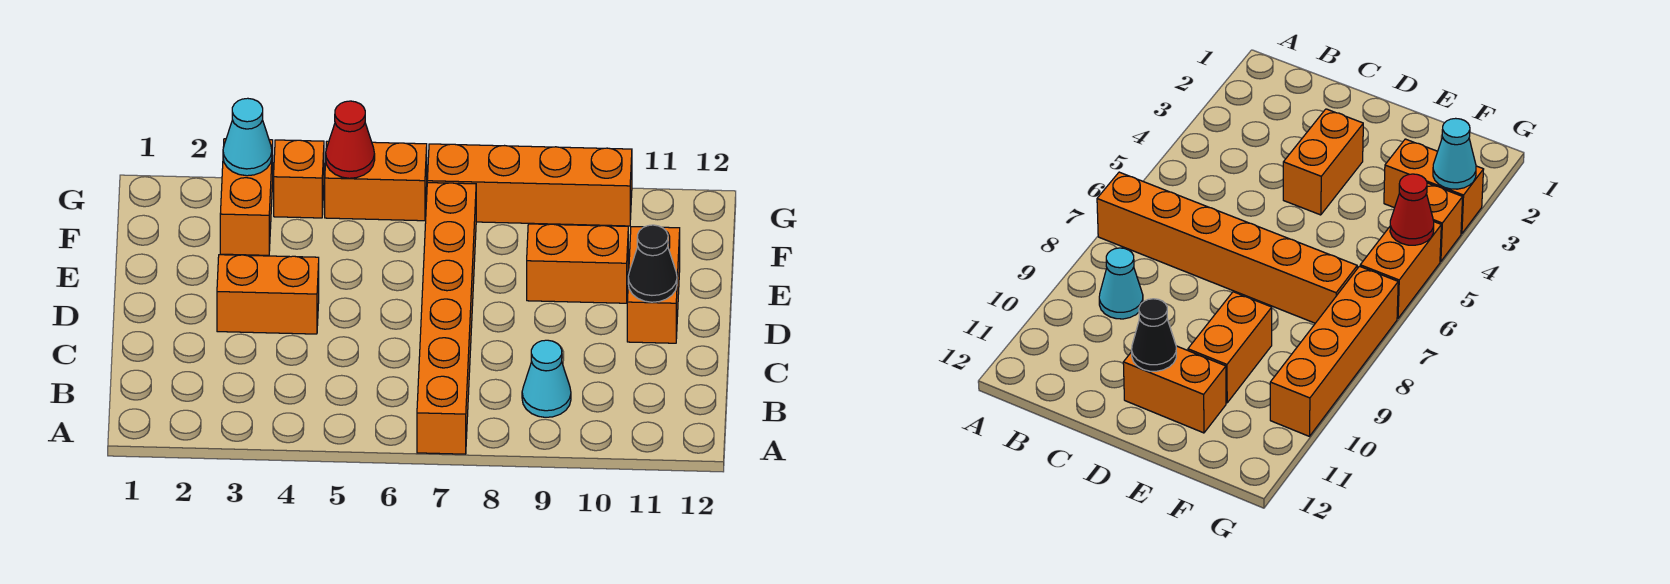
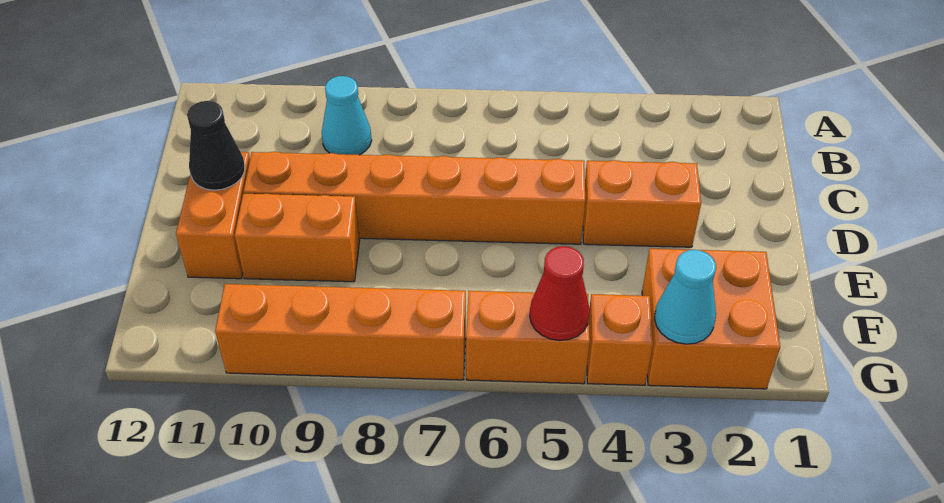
orange 1x6 brick [417,183,476,454] -> orange 1x6 brick turned to [244,152,585,244]
orange 1x2 brick [220,139,273,255] -> orange 2x2 brick [642,249,780,389]

